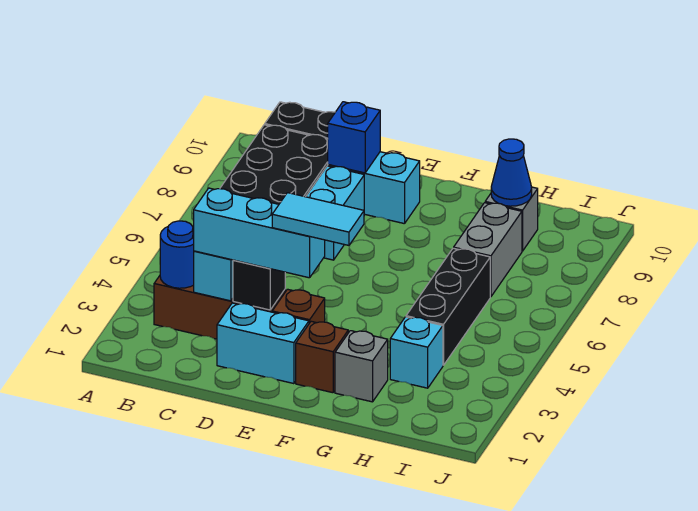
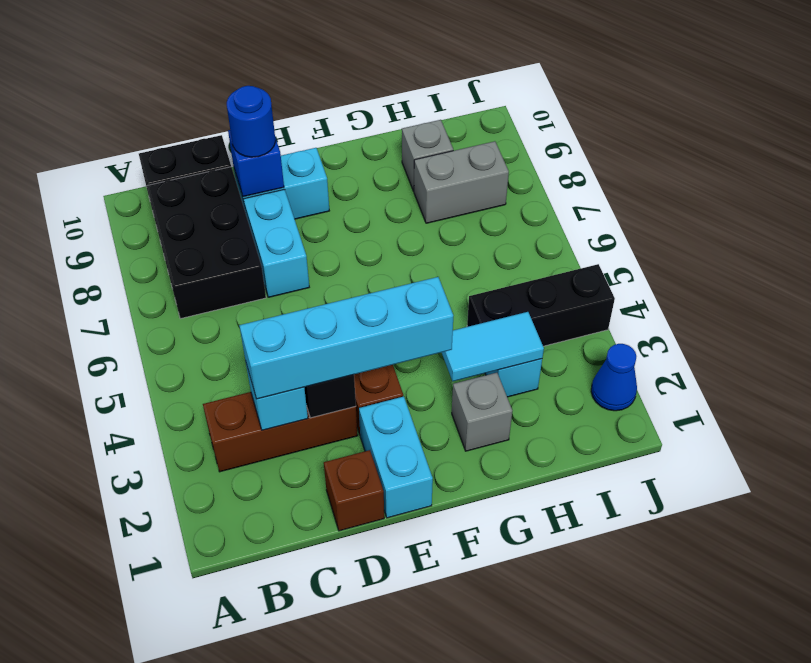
blue 1x1 round brick [160,221,194,288] -> blue 1x1 round brick moved to [227,86,276,157]
cyan 1x3 brick [194,188,325,278] -> cyan 1x4 brick [239,277,453,399]
cyan 1x2 brick [217,303,309,384] -> cyan 1x2 brick turned to [359,396,433,518]
cyan 1x2 tile [272,193,364,245] -> cyan 1x2 tile moved to [441,312,544,381]
brown 1x1 brick [296,321,348,393] -> brown 1x1 brick moved to [324,450,384,531]
black 1x3 brick [406,248,490,365] -> black 1x3 brick turned to [467,264,615,346]
grey 1x2 brick [454,203,522,297] -> grey 1x2 brick turned to [414,141,509,223]
blue 1x1 cone [491,139,532,206] -> blue 1x1 cone moved to [591,344,637,411]

